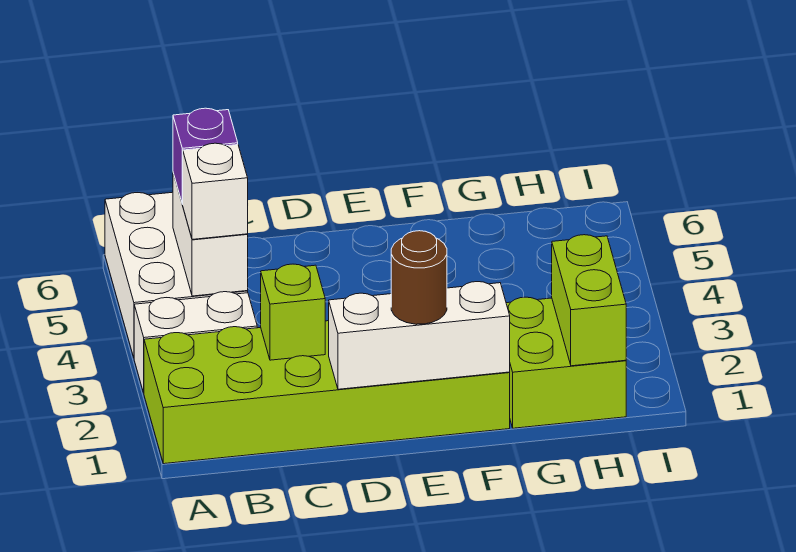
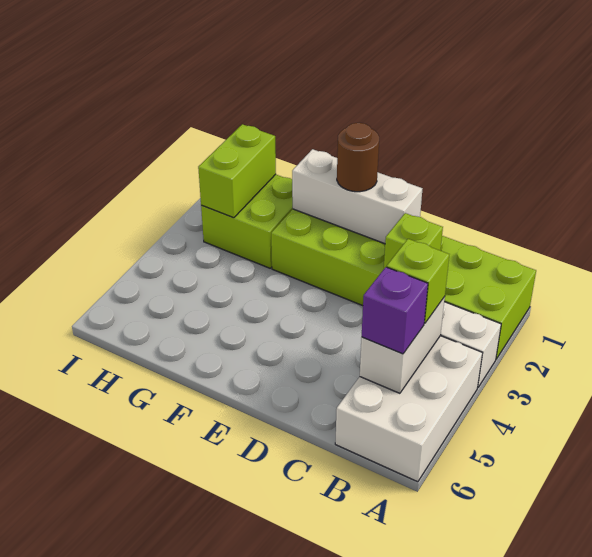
white 1x1 brick [182,143,248,239] -> lime 1x1 brick [387,239,449,323]

